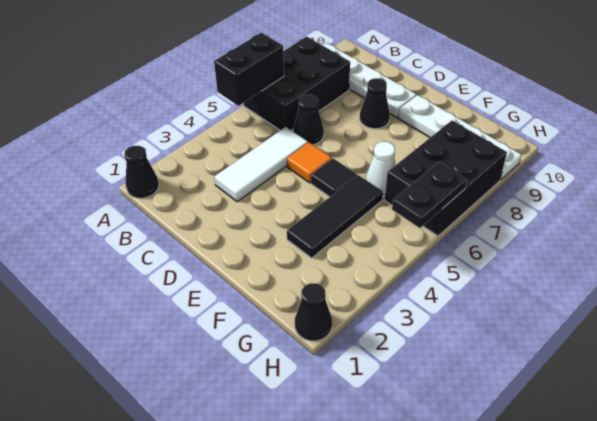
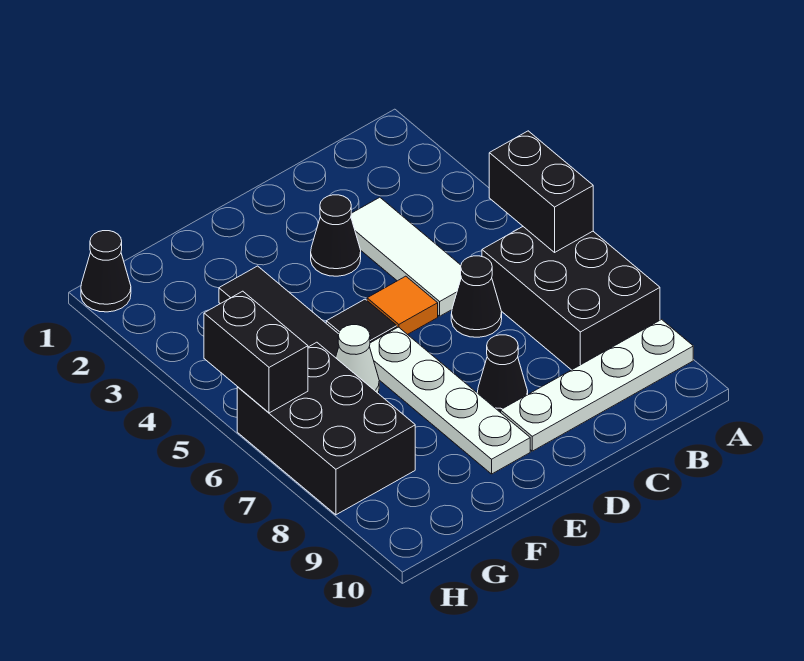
black 1x1 cone [124,146,159,198] -> black 1x1 cone moved to [311,195,361,276]
white 1x4 plate [398,95,521,180] -> white 1x4 plate turned to [369,327,530,474]
black 1x2 plate [392,162,467,228] -> black 1x2 brick [204,291,308,413]

